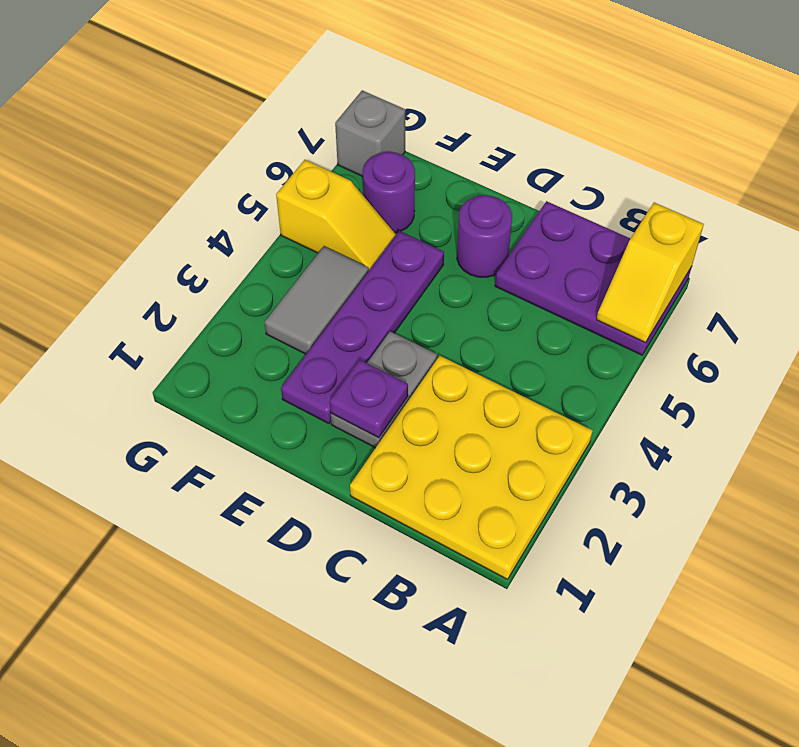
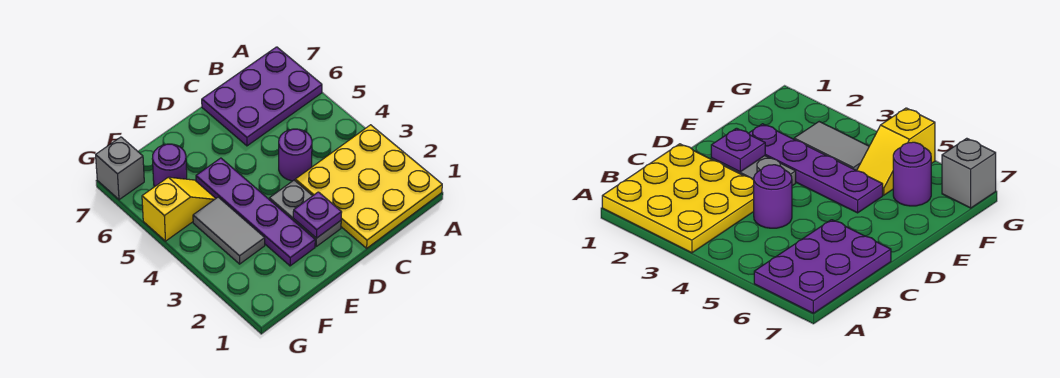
yellow 1x2 slope [596,202,704,343] -> none
purple 1x1 round brick [457,195,512,277] -> purple 1x1 round brick moved to [279,129,312,181]

